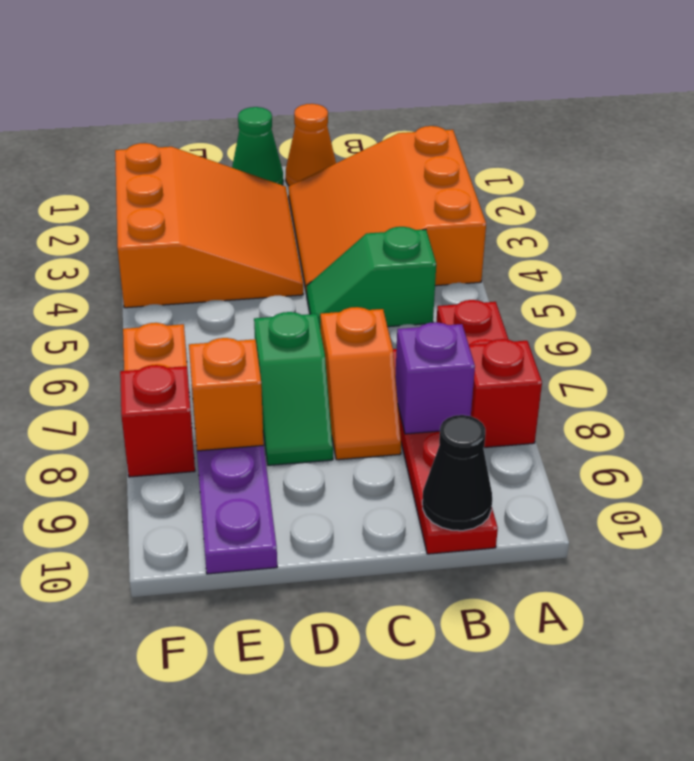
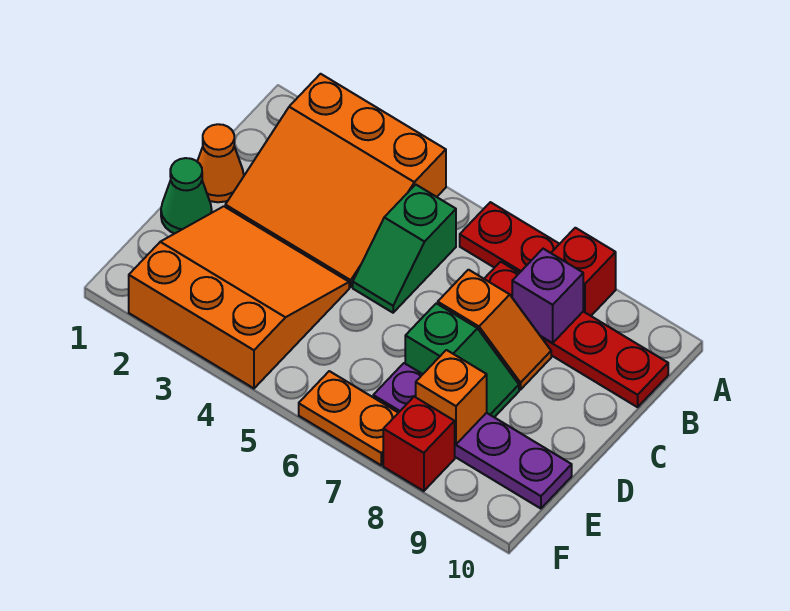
black 1x1 cone [422,415,492,531] -> none

